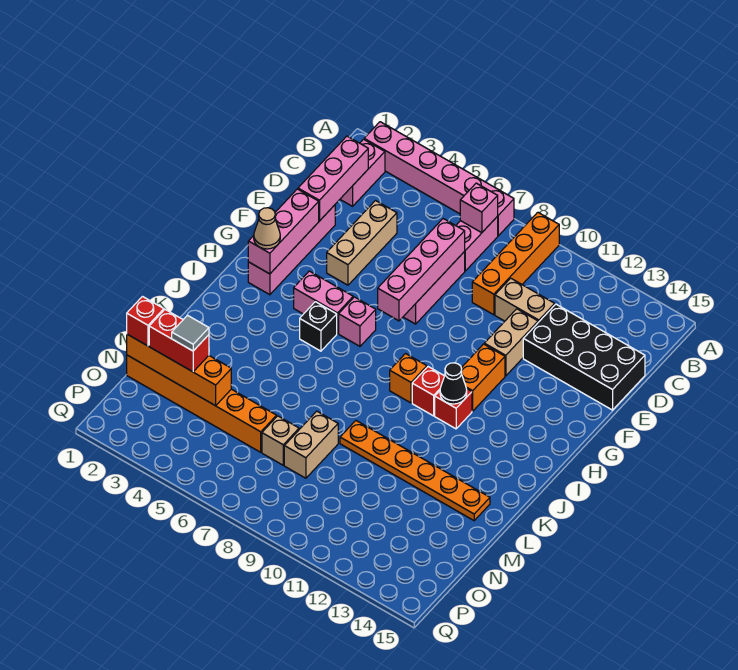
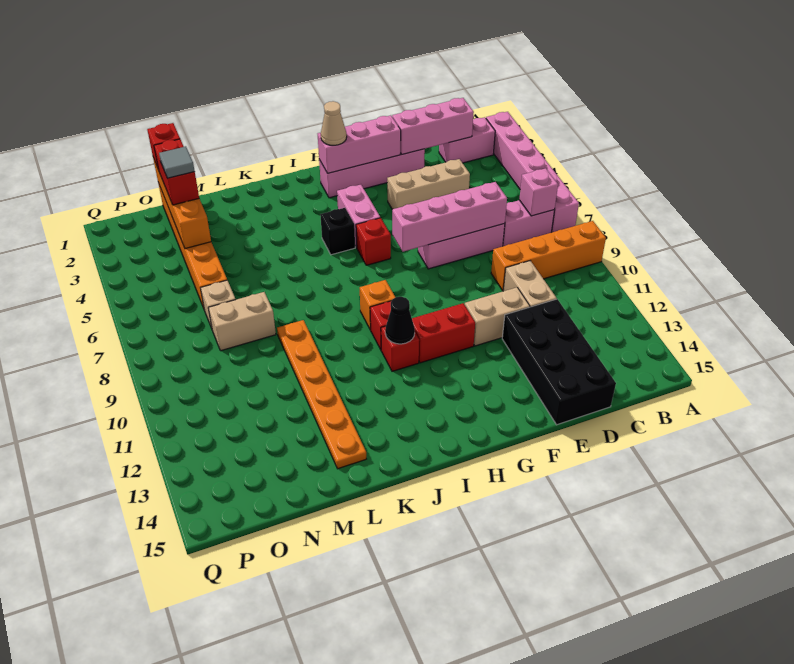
orange 1x2 brick [461,344,505,411] -> red 1x2 brick [412,303,475,363]
pink 1x1 brick [339,297,376,346] -> red 1x1 brick [356,218,391,265]

